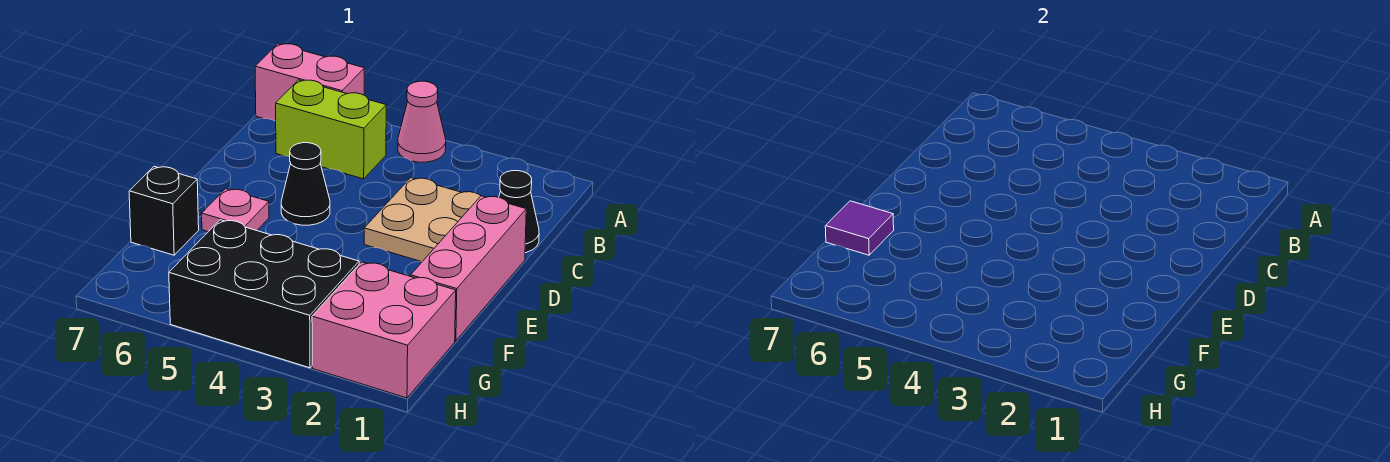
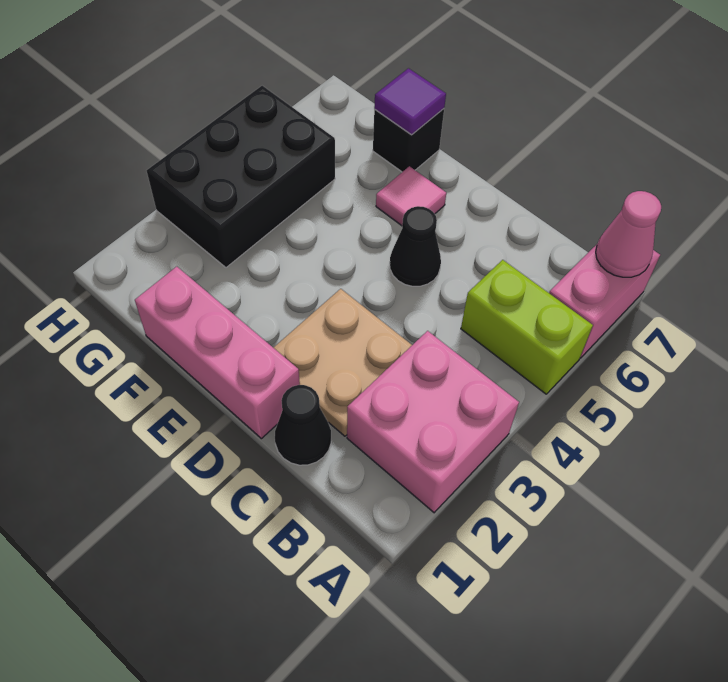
pink 1x1 cone [398,81,446,162] -> pink 1x1 cone moved to [596,191,661,277]
lime 1x2 brick [276,80,386,179] -> lime 1x2 brick turned to [461,260,593,394]
pink 1x1 plate [202,189,269,232] -> pink 1x1 tile [376,166,446,226]
pink 2x2 brick [312,262,456,398] -> pink 2x2 brick moved to [347,331,519,513]

